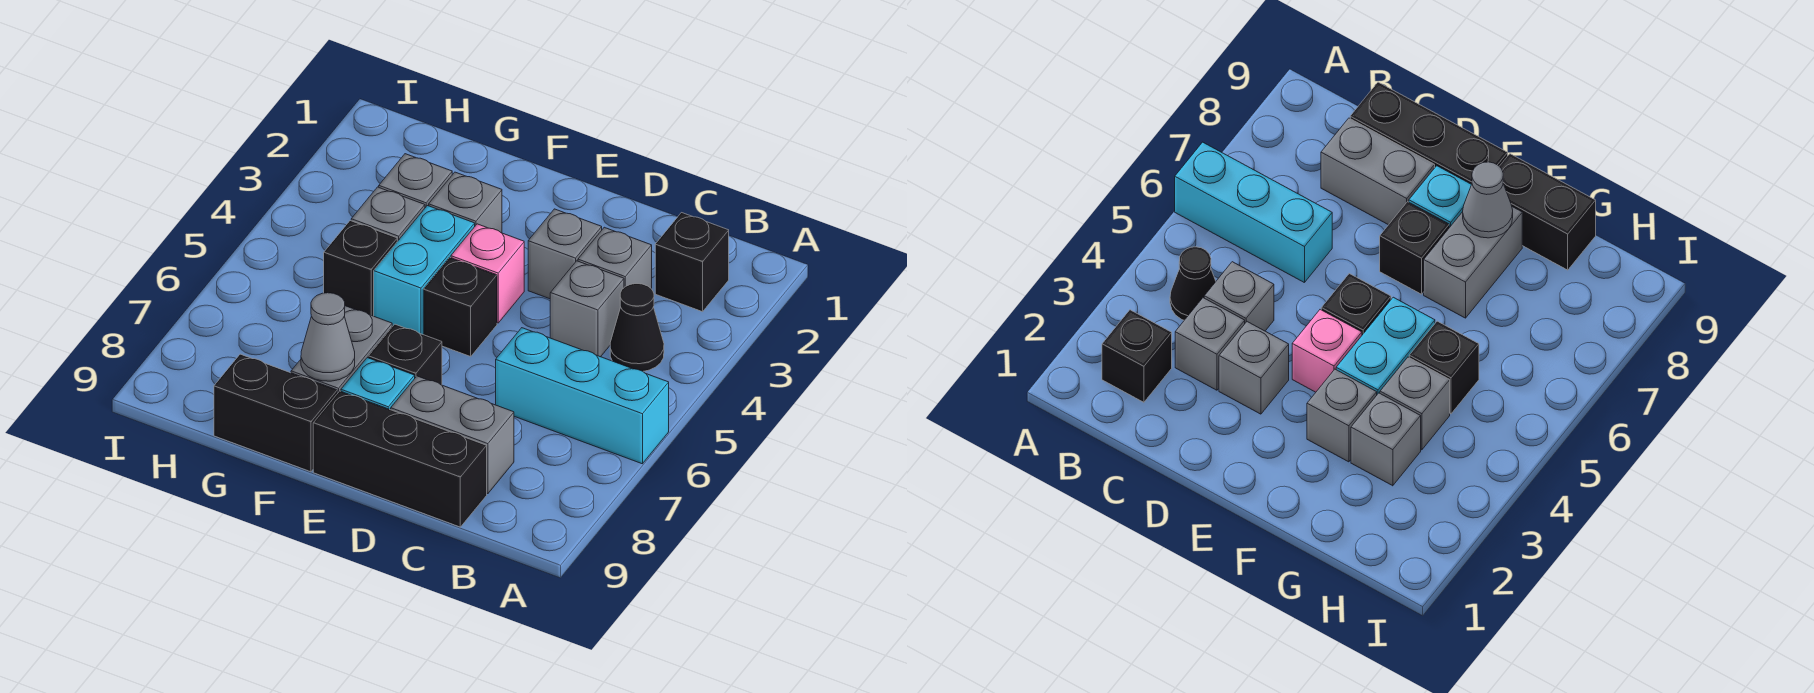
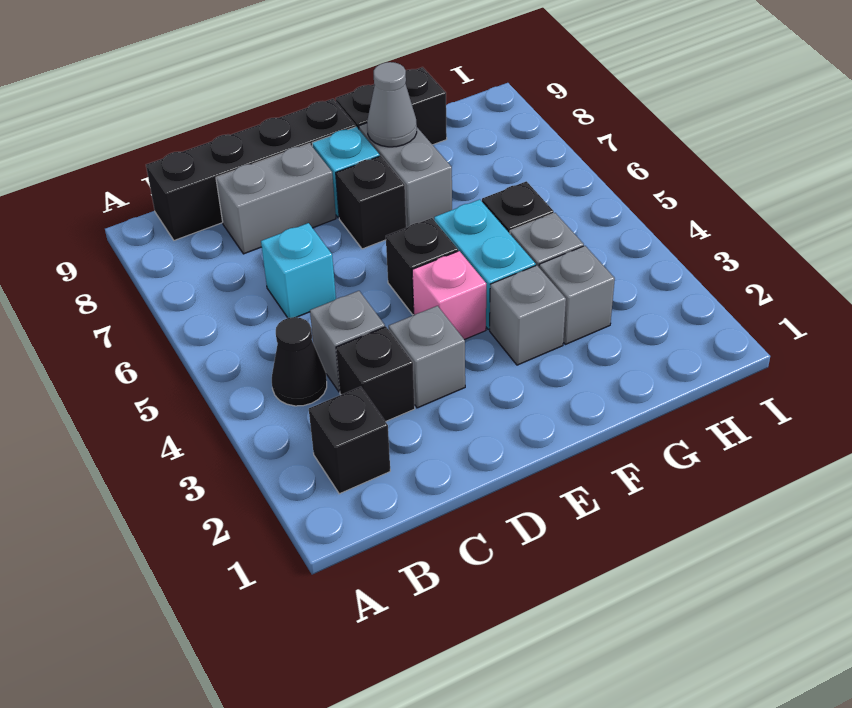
cyan 1x3 brick [496,328,669,464] -> cyan 1x1 brick [261,223,336,318]
grey 1x1 brick [578,227,652,289] -> black 1x1 brick [336,327,415,422]
black 1x3 brick [313,391,487,527] -> black 1x4 brick [146,99,356,240]

